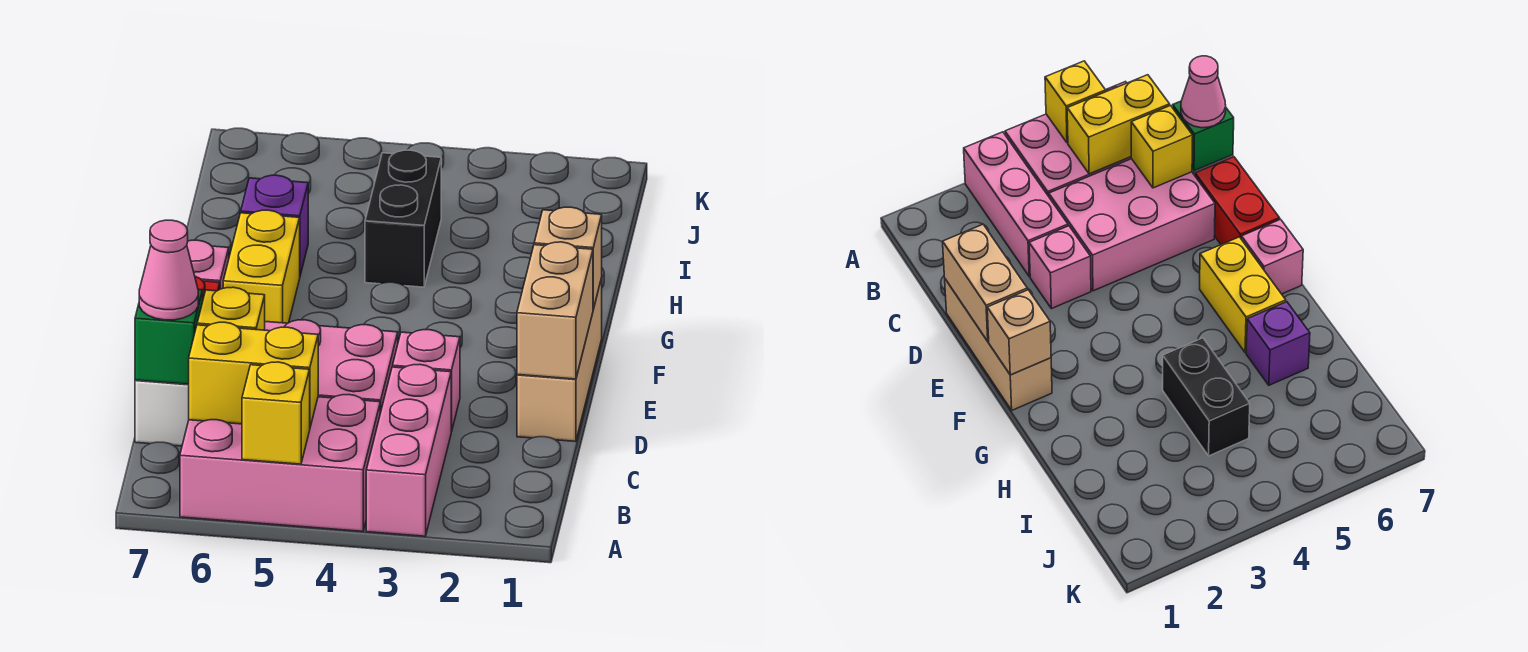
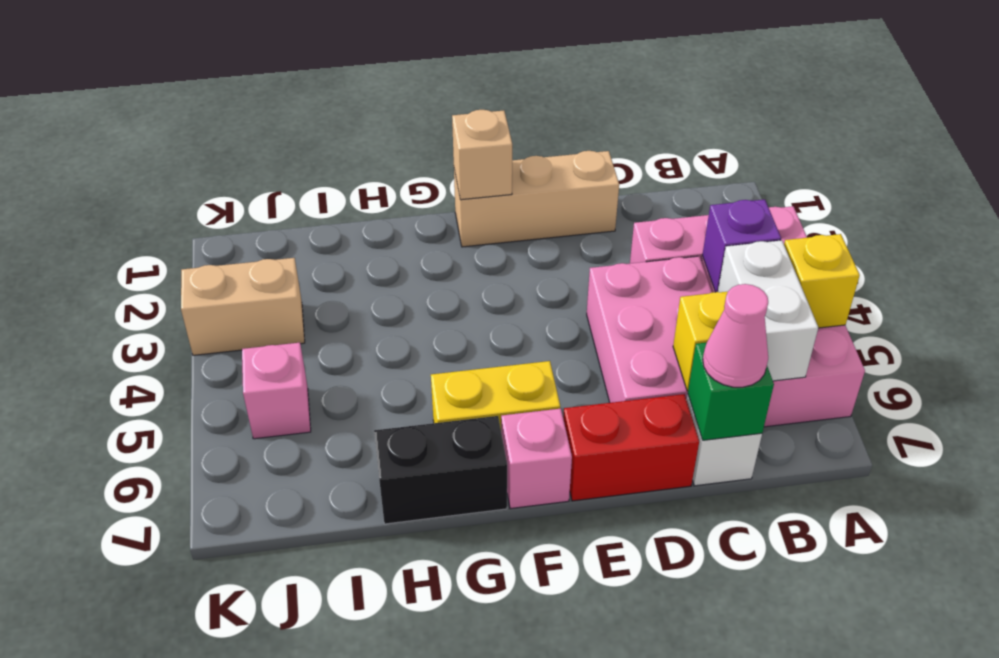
yellow 1x2 brick [189,322,318,427] -> white 1x2 brick [718,240,818,381]
tan 1x2 brick [517,242,593,379] -> tan 1x2 brick moved to [181,258,305,355]
pink 1x1 brick [393,330,460,431] -> pink 1x1 brick moved to [242,343,311,439]
black 1x2 brick [365,150,441,287] -> black 1x2 brick moved to [374,416,507,524]
purple 1x1 brick [241,175,308,275] -> purple 1x1 brick moved to [702,200,781,292]

